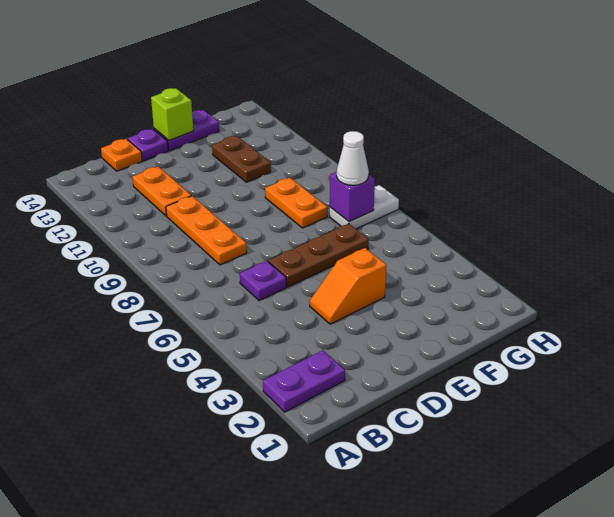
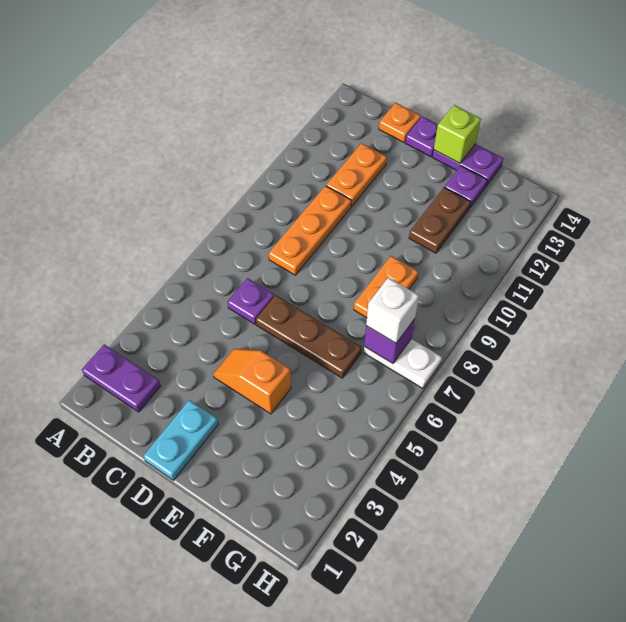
none -> cyan 1x2 plate [144,400,218,480]
none -> purple 1x1 plate [444,166,487,207]
white 1x1 cone [337,131,369,185] -> white 1x1 brick [366,278,419,343]

